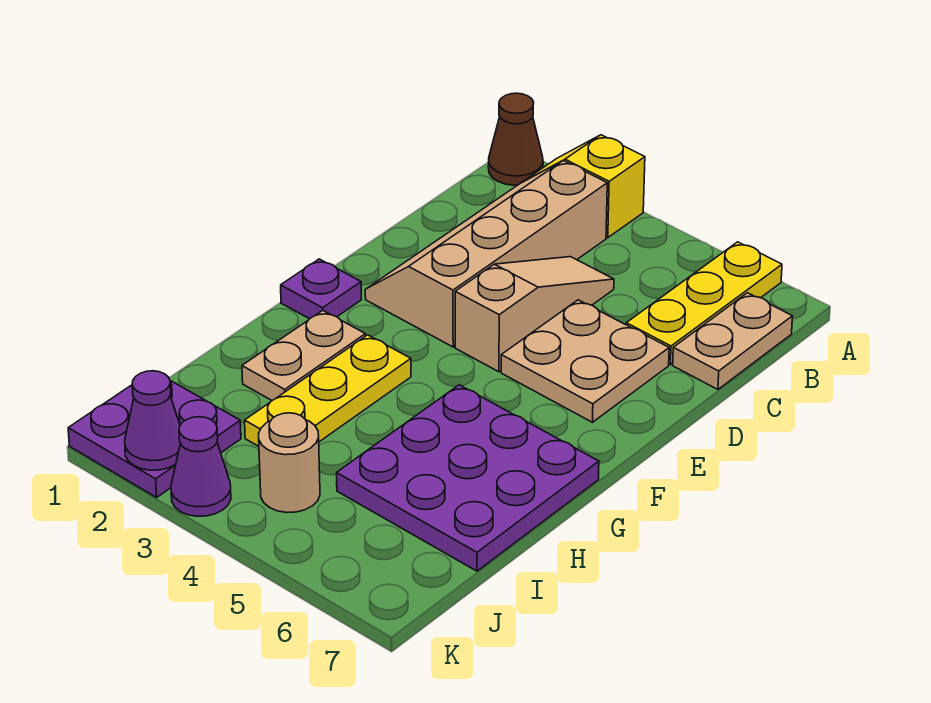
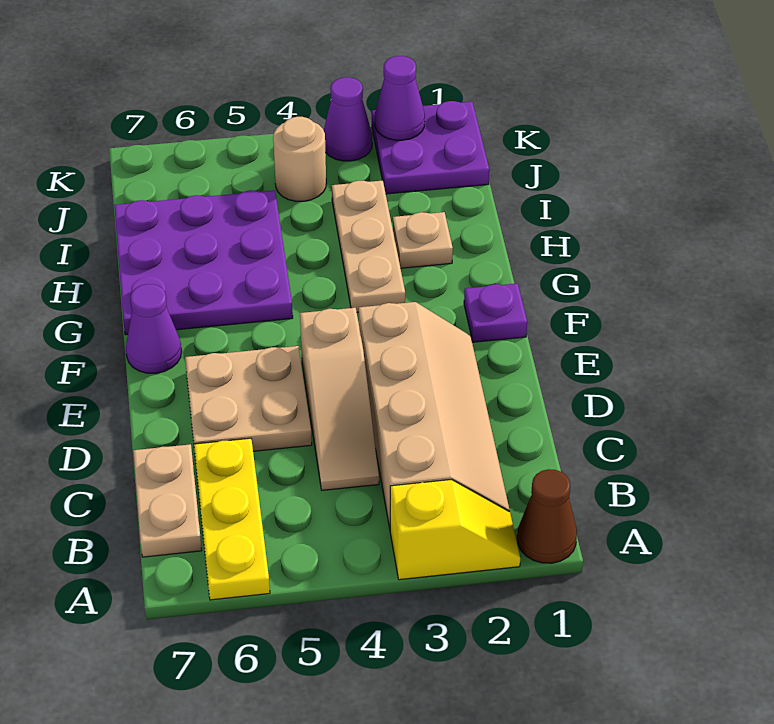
none -> purple 1x1 cone [126,284,181,373]
tan 1x2 plate [242,311,366,401] -> tan 1x1 plate [393,212,453,268]
yellow 1x3 plate [245,335,411,446] -> tan 1x3 plate [332,180,405,312]

